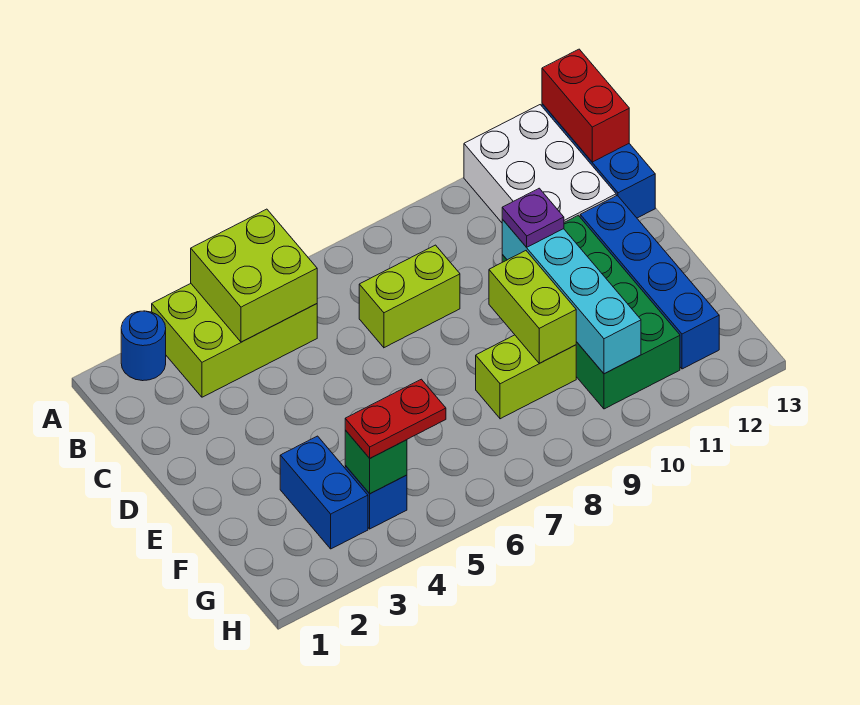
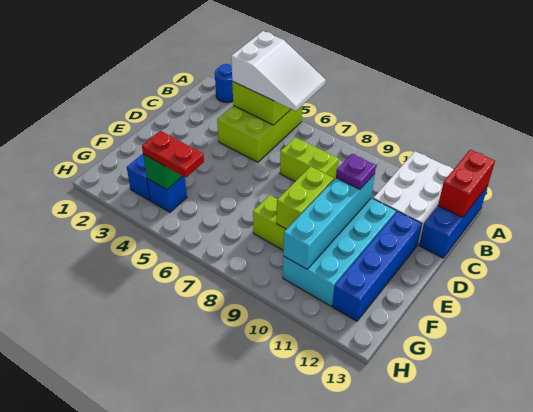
lime 2x3 brick [152,284,317,397] -> lime 2x3 brick turned to [217,106,302,162]
none -> white 2x3 slope [231,31,326,111]
green 2x4 brick [502,215,680,409] -> cyan 2x4 brick [283,198,396,306]

